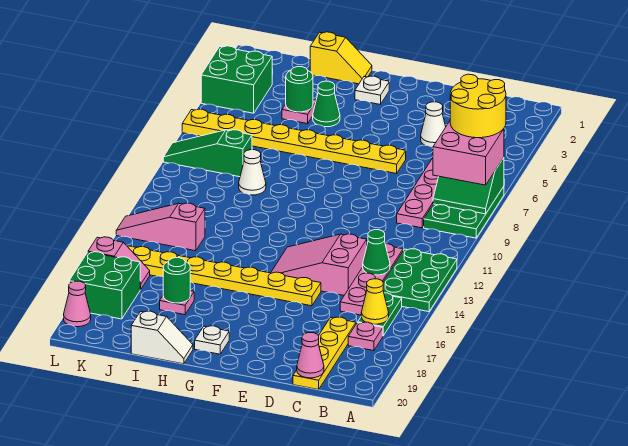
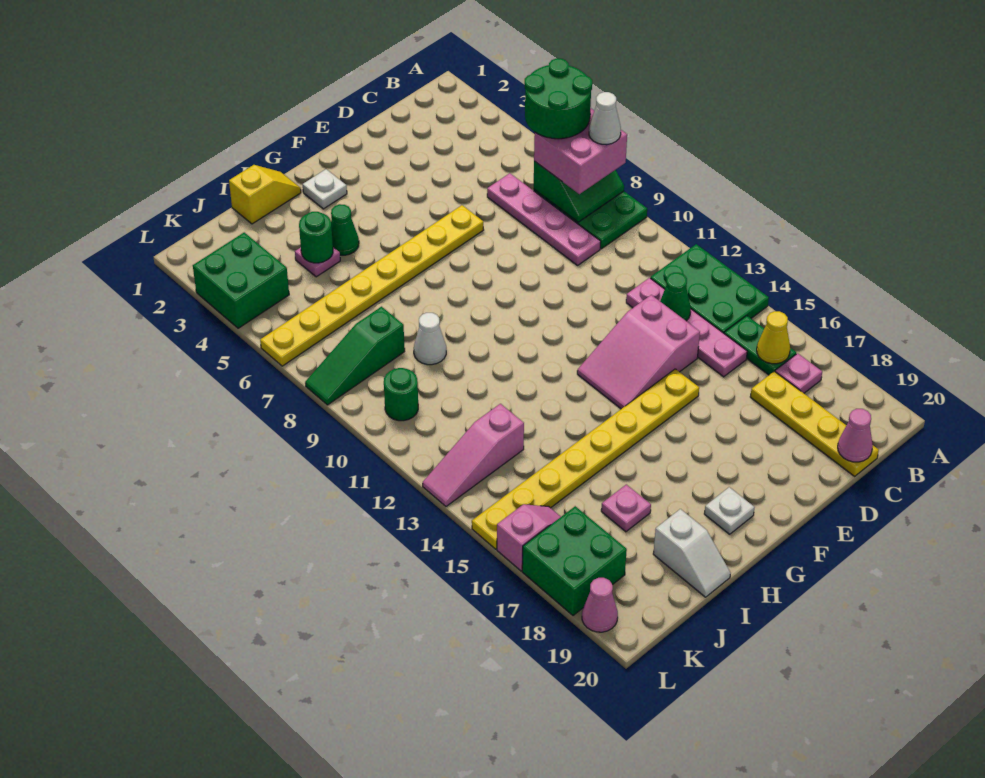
yellow 2x2 round brick [450,74,506,138] -> green 2x2 round brick [525,58,592,139]
white 1x1 cone [421,102,446,147] -> white 1x1 cone moved to [589,92,621,145]
white 1x2 slope [131,311,193,364] -> white 1x2 slope turned to [653,509,731,597]
green 1x1 round brick [163,258,190,303] -> green 1x1 round brick moved to [384,368,418,421]

